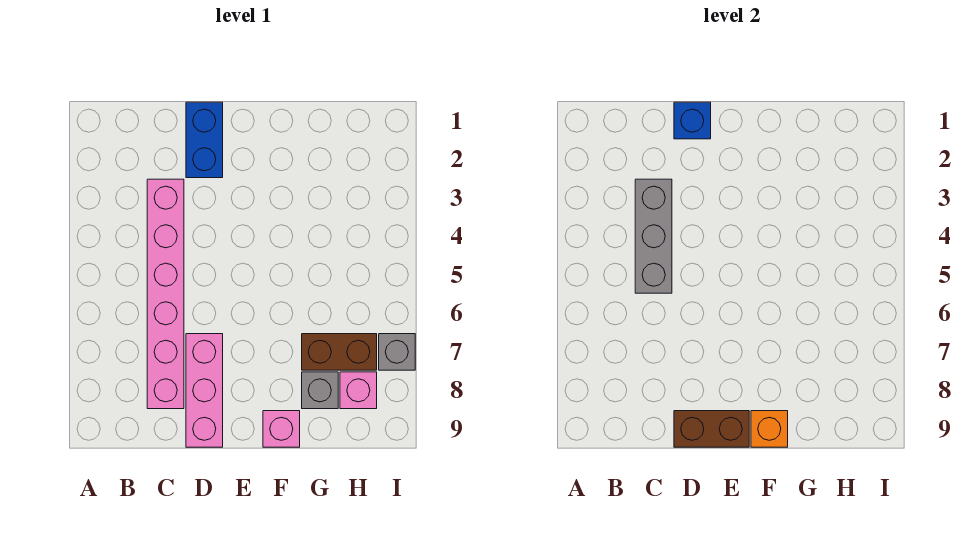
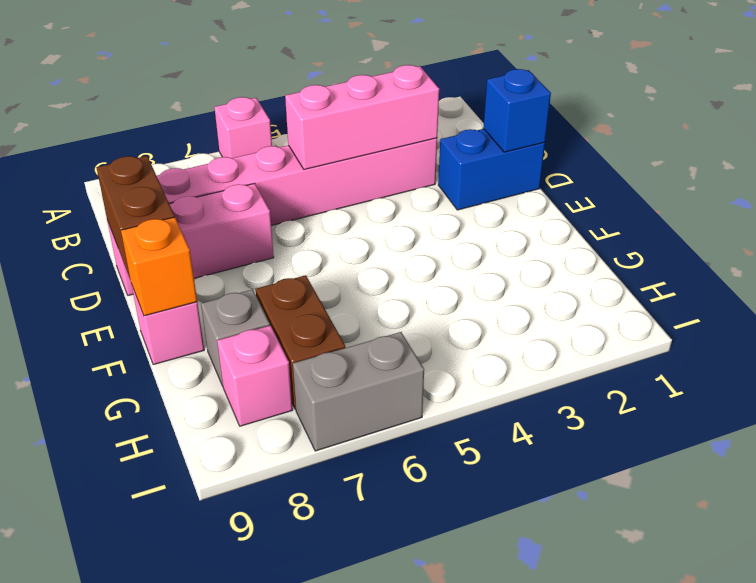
none -> pink 1x1 brick [214,97,272,158]
grey 1x3 brick [635,179,672,293] -> pink 1x3 brick [285,65,439,170]
grey 1x1 brick [379,334,415,370] -> grey 1x2 brick [293,332,424,451]

